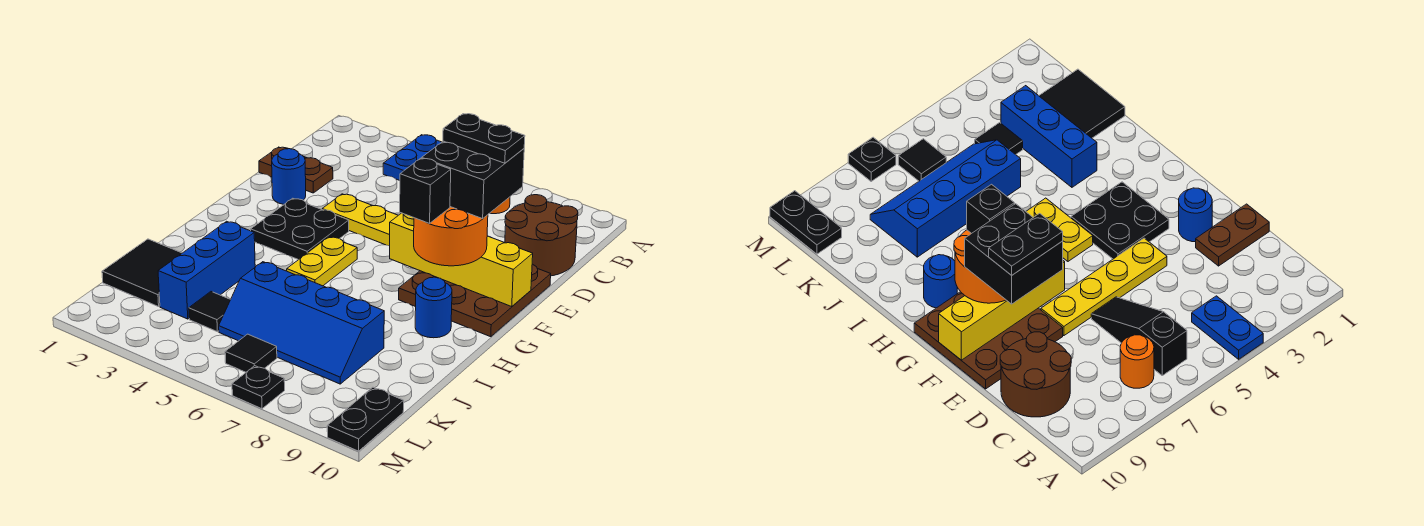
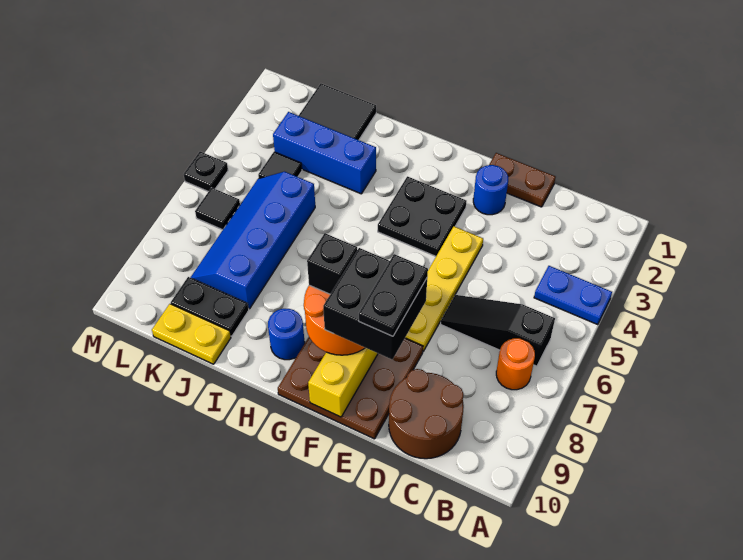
brown 1x2 plate [259,147,333,193] -> brown 1x2 plate turned to [489,153,556,207]
yellow 1x2 plate [287,237,357,286] -> yellow 1x2 plate moved to [152,304,231,364]
black 1x2 plate [327,387,404,451] -> black 1x2 plate moved to [171,277,249,336]
black 1x1 plate [232,366,285,409] -> black 1x1 plate moved to [184,152,228,192]

